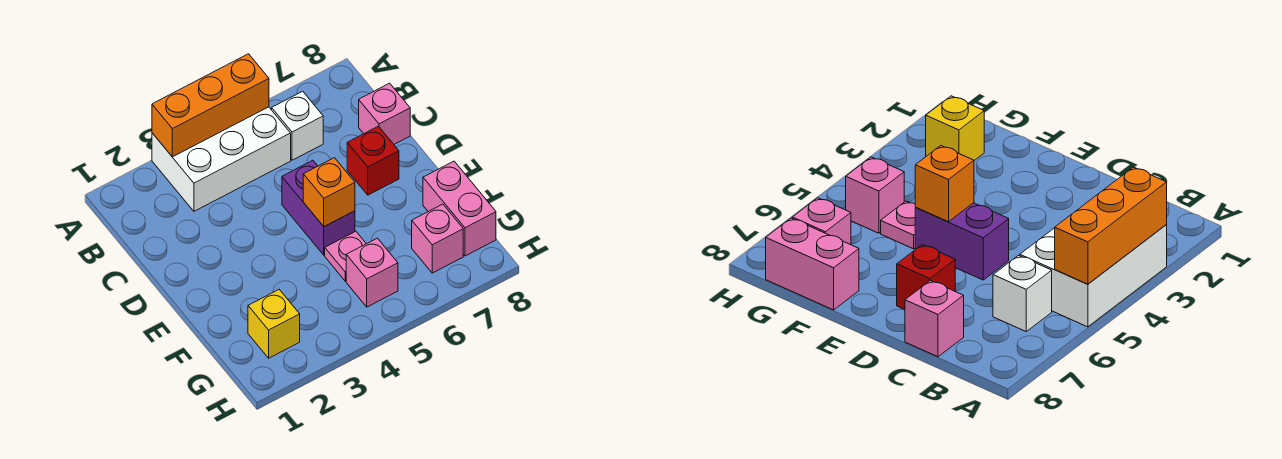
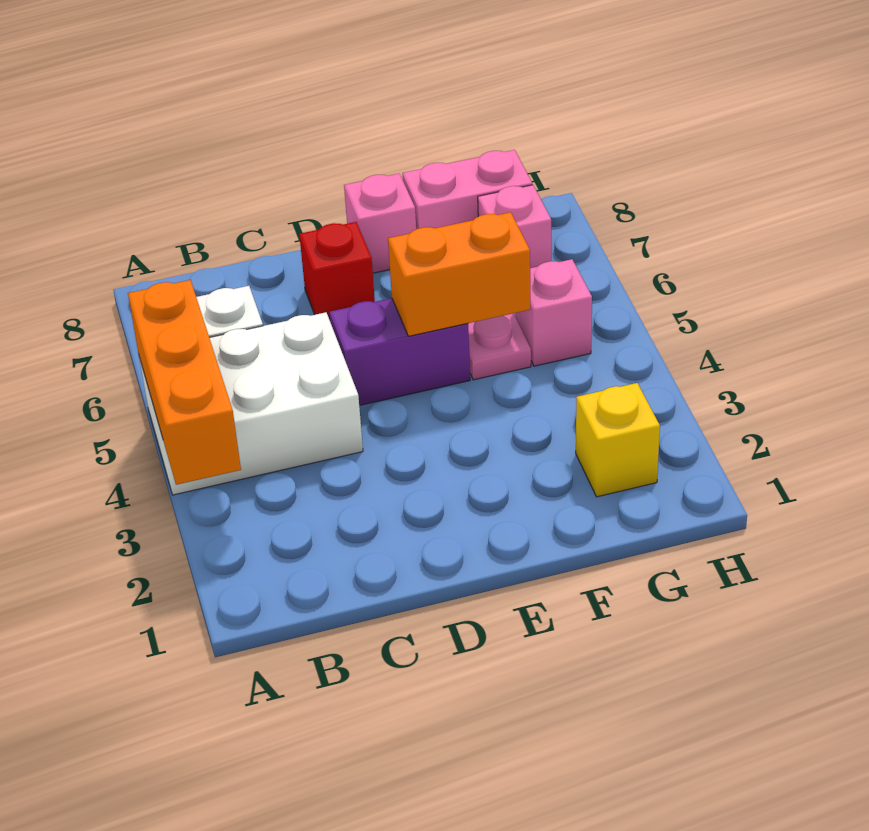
white 2x3 brick [152,107,291,211] -> white 2x3 brick turned to [139,312,363,495]
pink 1x1 brick [359,83,410,144] -> pink 1x1 brick moved to [344,174,416,273]
orange 1x1 brick [303,158,355,227] -> orange 1x2 brick [388,212,530,336]

